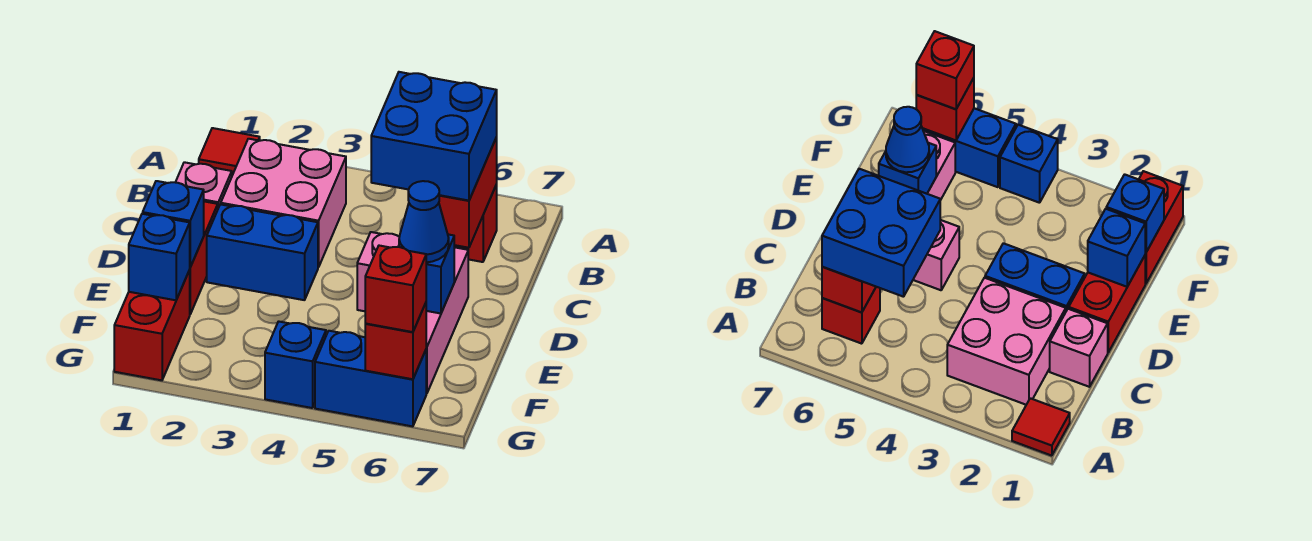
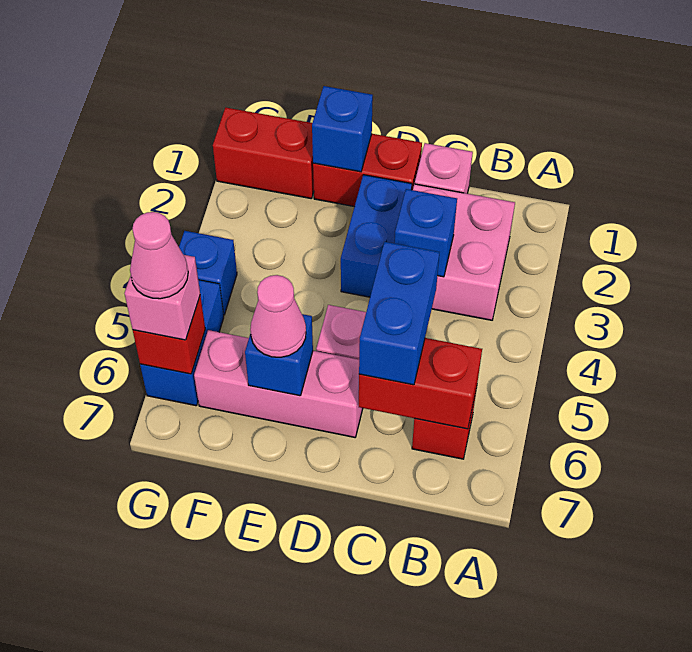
red 1x1 tile [199,128,260,175] -> none
blue 2x2 brick [371,72,497,201] -> blue 1x2 brick [359,242,439,385]
blue 1x1 cone [399,181,449,262] -> pink 1x1 cone [250,275,306,357]
blue 1x1 brick [129,214,190,300] -> blue 1x1 brick moved to [395,189,457,277]
red 1x1 brick [365,246,426,332] -> pink 1x1 brick [125,255,200,340]
none -> pink 1x1 cone [130,212,188,299]

